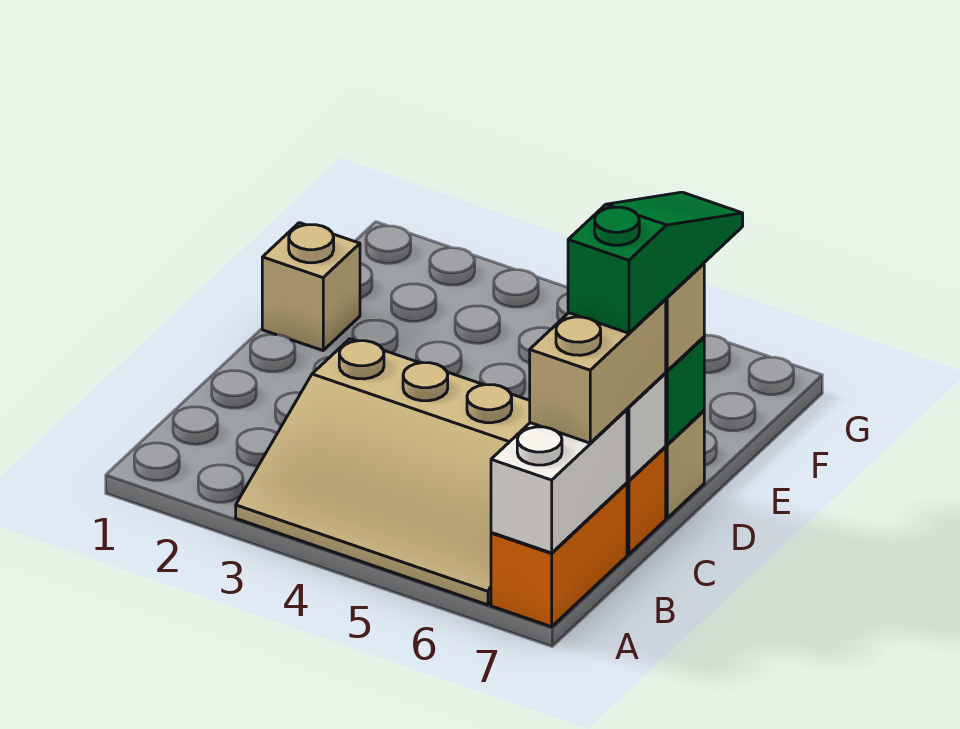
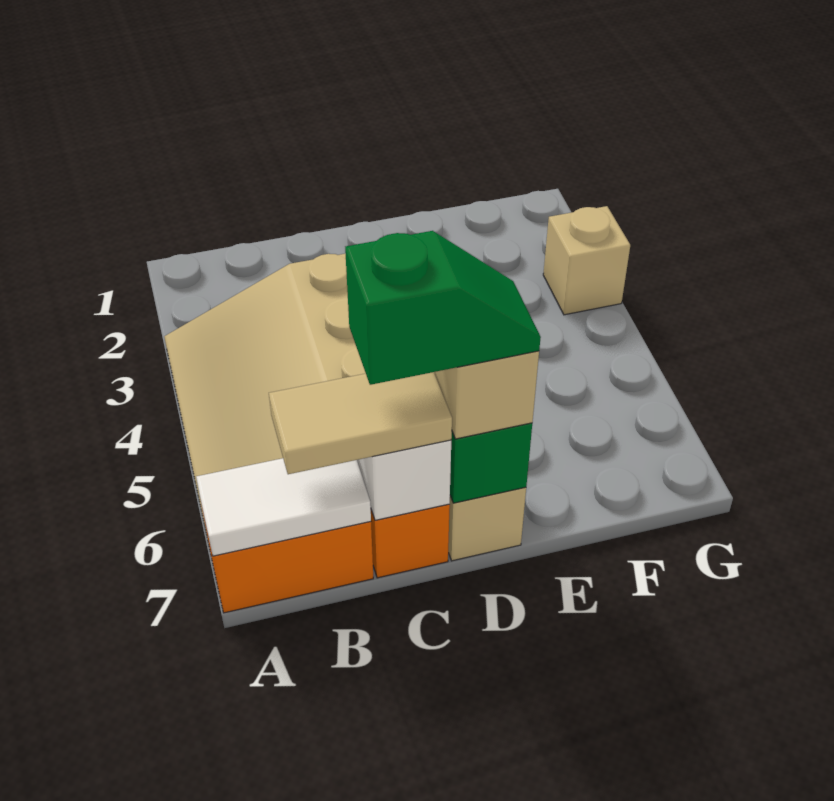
white 1x2 brick [491,409,627,553] -> white 1x2 tile [196,458,371,556]
tan 1x2 brick [530,300,666,443] -> tan 1x2 tile [269,372,452,474]
green 1x3 slope [568,192,743,333] -> green 1x2 slope [345,231,541,385]
tan 1x1 brick [262,223,360,351] -> tan 1x1 brick moved to [543,206,630,315]

